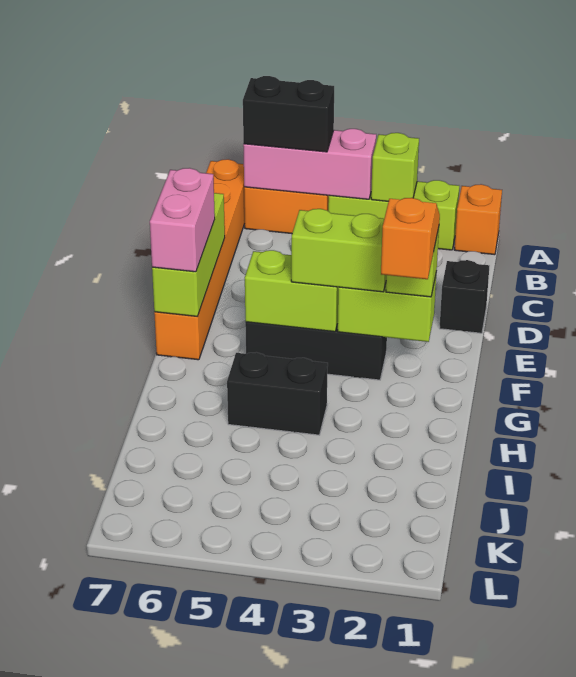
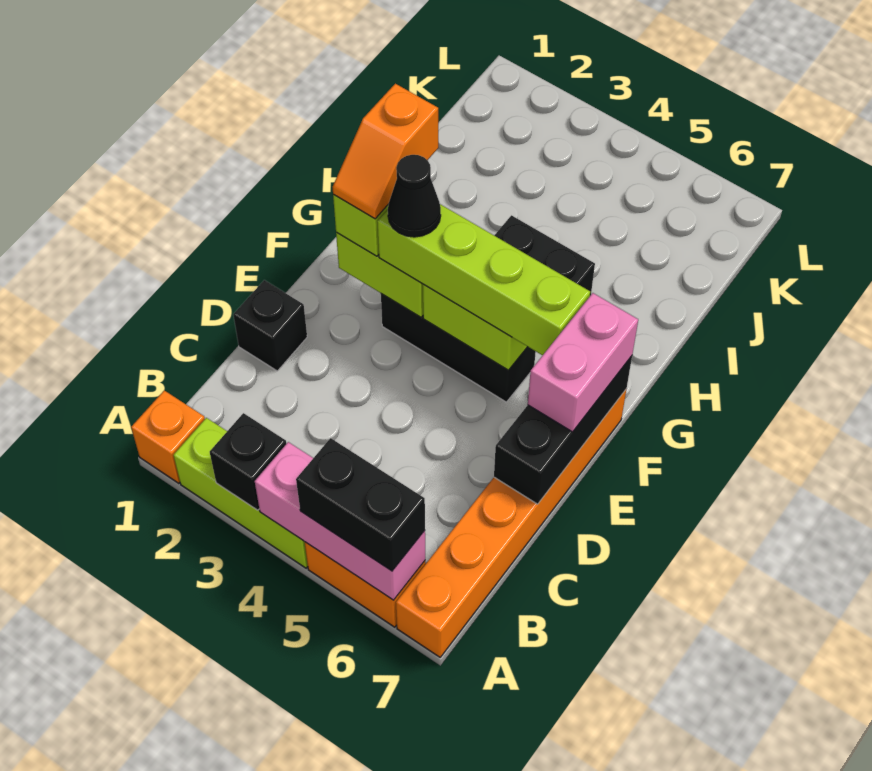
lime 1x1 brick [371,133,419,201] -> black 1x1 brick [210,413,286,510]
lime 1x3 brick [152,193,225,317] -> black 1x3 brick [494,356,632,504]
lime 1x2 brick [291,209,387,292] -> lime 1x4 brick [377,204,590,355]
none -> black 1x1 cone [388,155,441,237]

